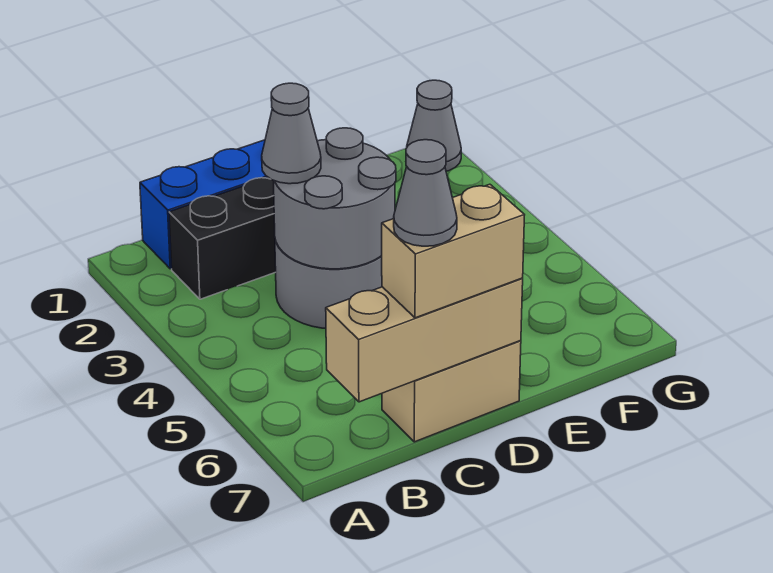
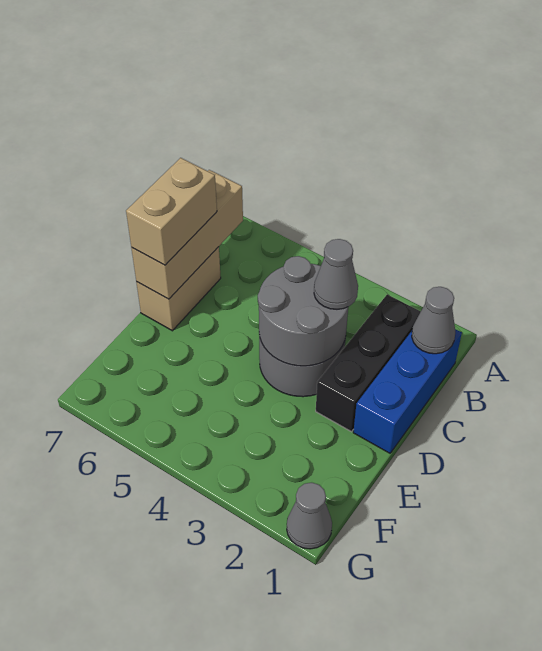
grey 1x1 cone [394,140,457,246] -> grey 1x1 cone moved to [412,287,455,354]

